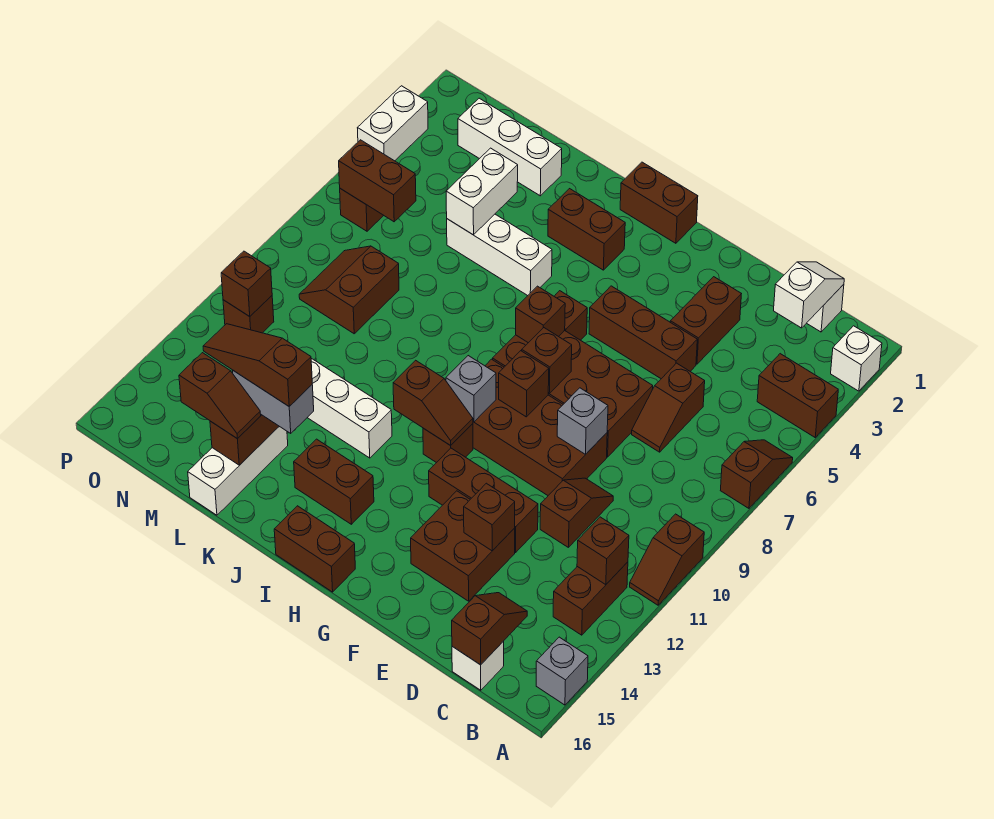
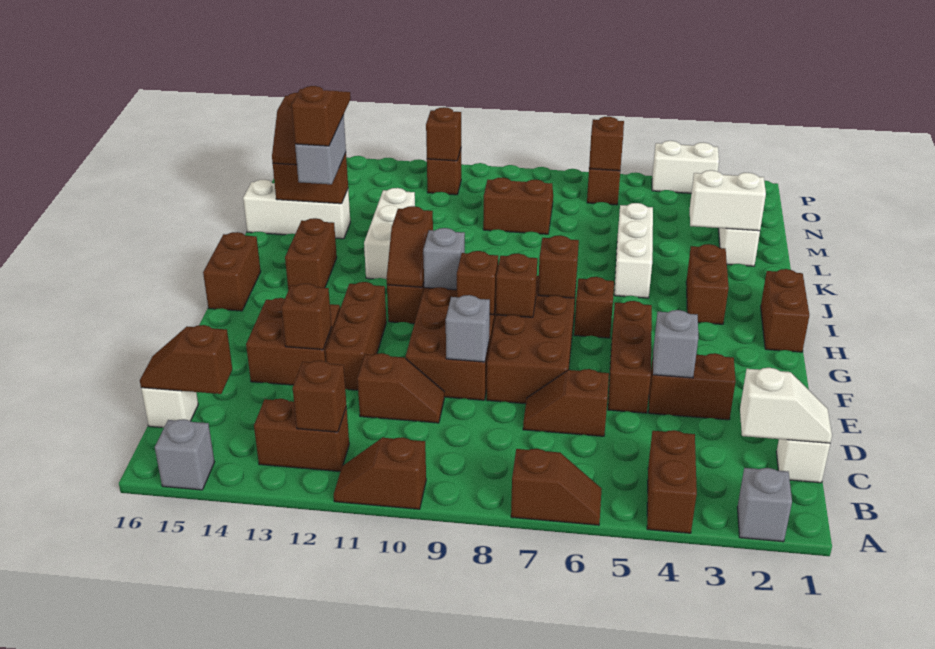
white 1x1 brick [831,326,882,391] -> grey 1x1 brick [737,468,792,542]
brown 1x2 slope [452,593,527,665] -> brown 1x2 slope turned to [140,325,232,394]
none -> grey 1x1 brick [653,310,698,378]
white 1x2 brick [446,148,518,235] -> white 1x2 brick moved to [690,170,766,231]
brown 1x2 brick [339,140,416,222] -> brown 1x1 brick [589,117,624,171]

